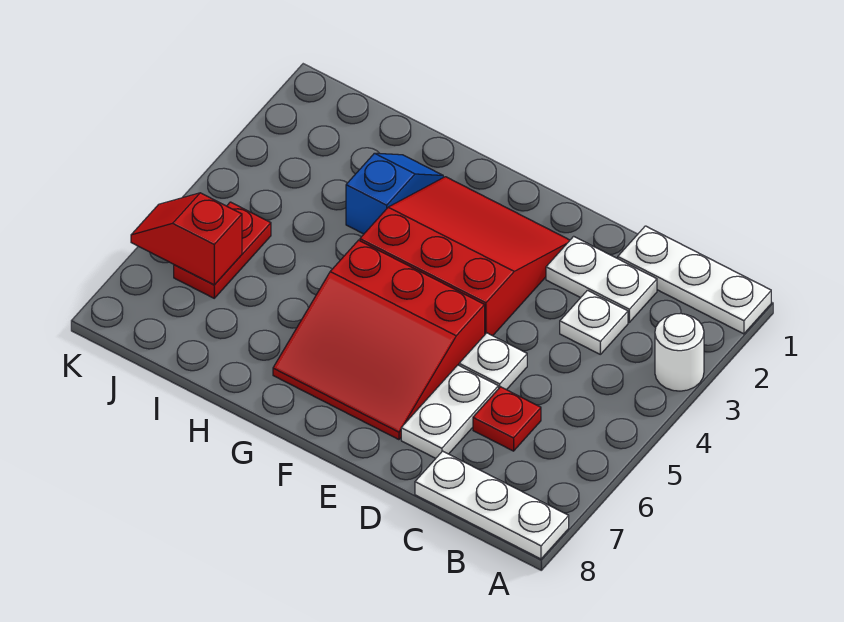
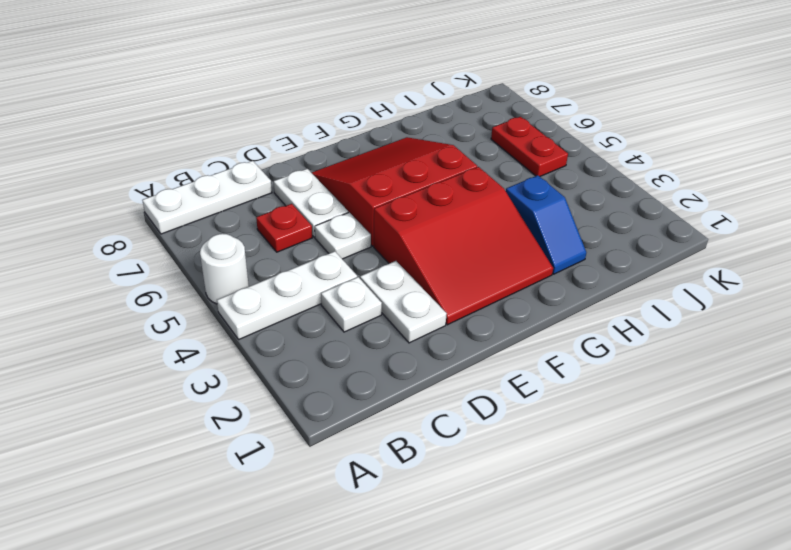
white 1x3 plate [618,226,771,334] -> white 1x3 plate moved to [217,251,357,339]
white 1x1 round brick [655,313,704,391] -> white 1x1 round brick moved to [200,234,249,304]
white 1x2 plate [546,236,657,322] -> white 1x2 plate turned to [360,261,447,343]
red 1x2 slope [131,193,242,285] -> none

